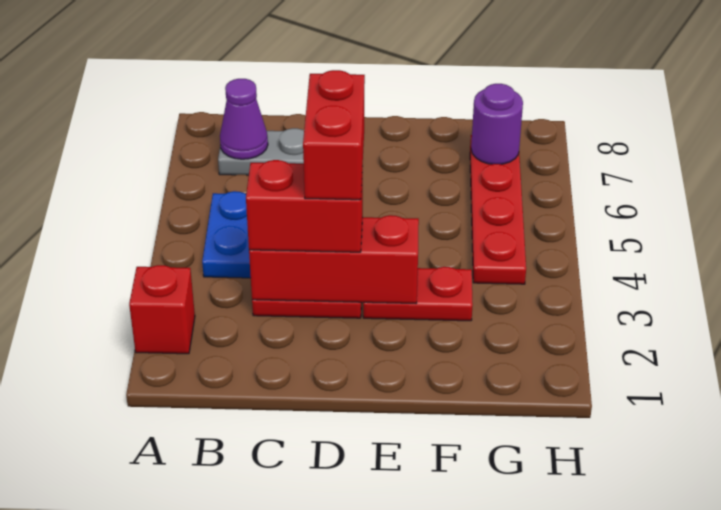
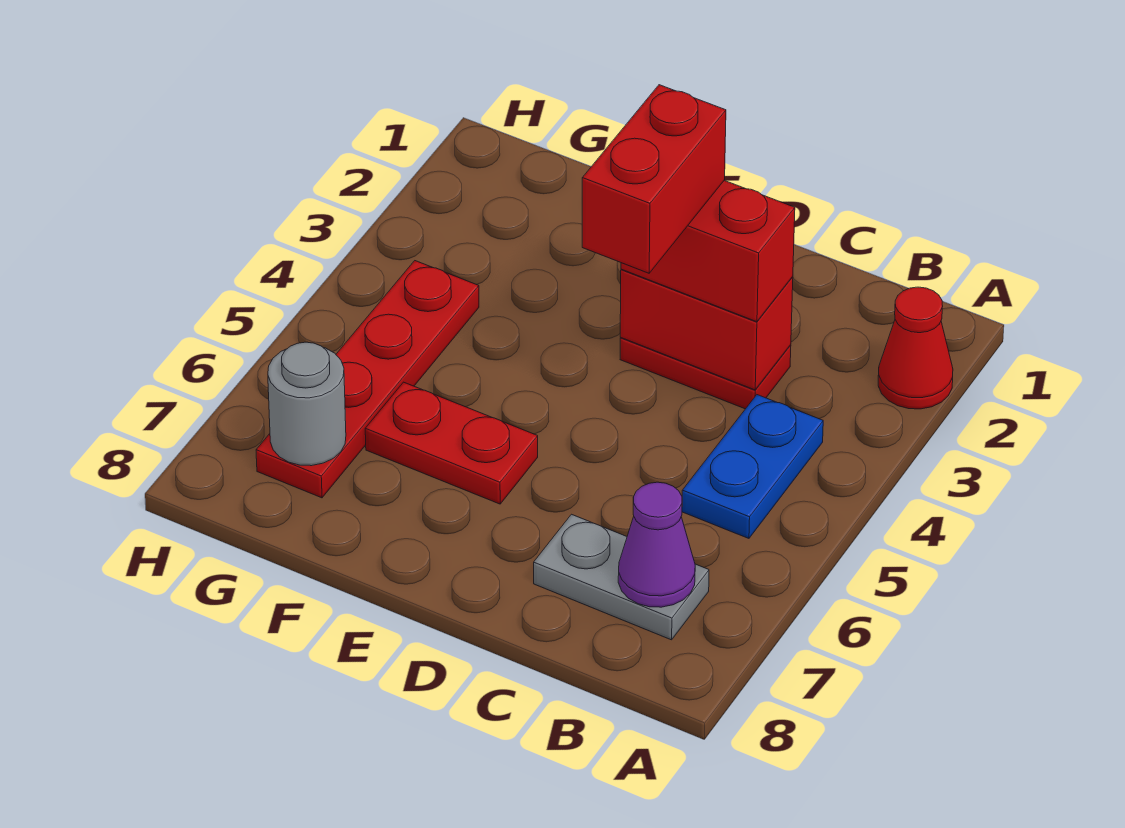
red 1x1 brick [129,265,195,354] -> red 1x1 cone [878,287,953,409]
red 1x3 brick [249,215,419,303] -> red 1x2 brick [620,269,793,390]
red 1x2 plate [363,267,473,321] -> red 1x2 plate moved to [365,382,538,504]
purple 1x1 round brick [471,84,523,164] -> grey 1x1 round brick [268,342,346,466]

